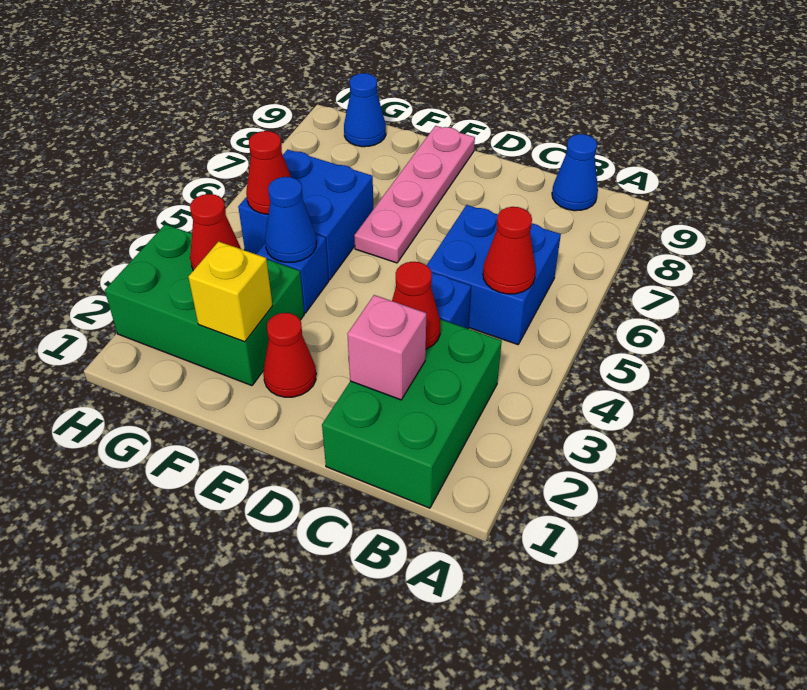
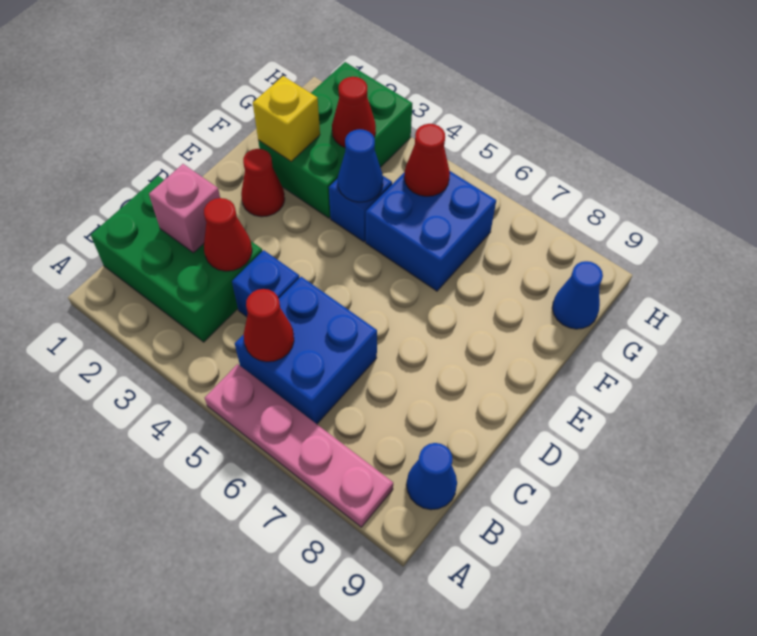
pink 1x4 plate [354,126,475,263] -> pink 1x4 plate moved to [205,364,393,527]

